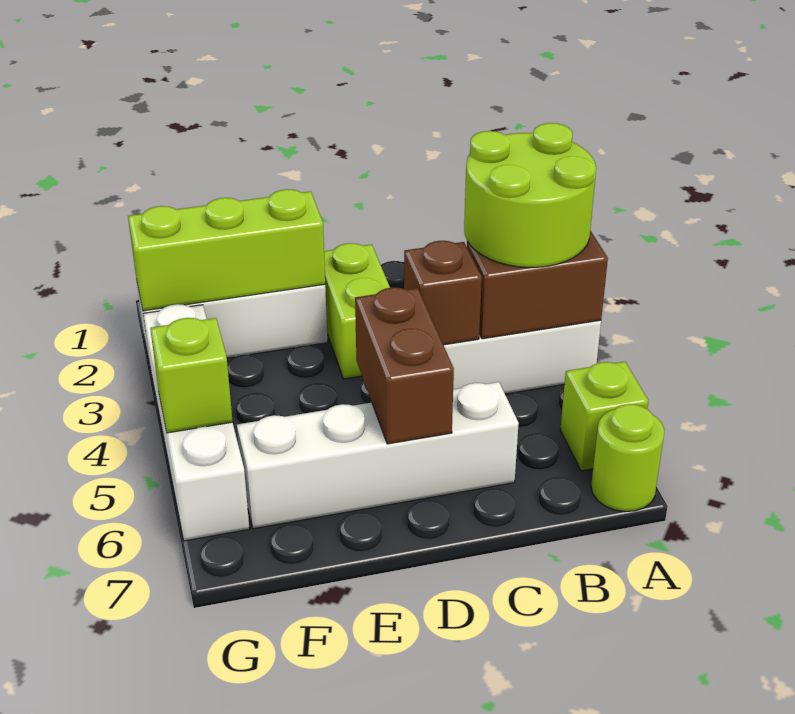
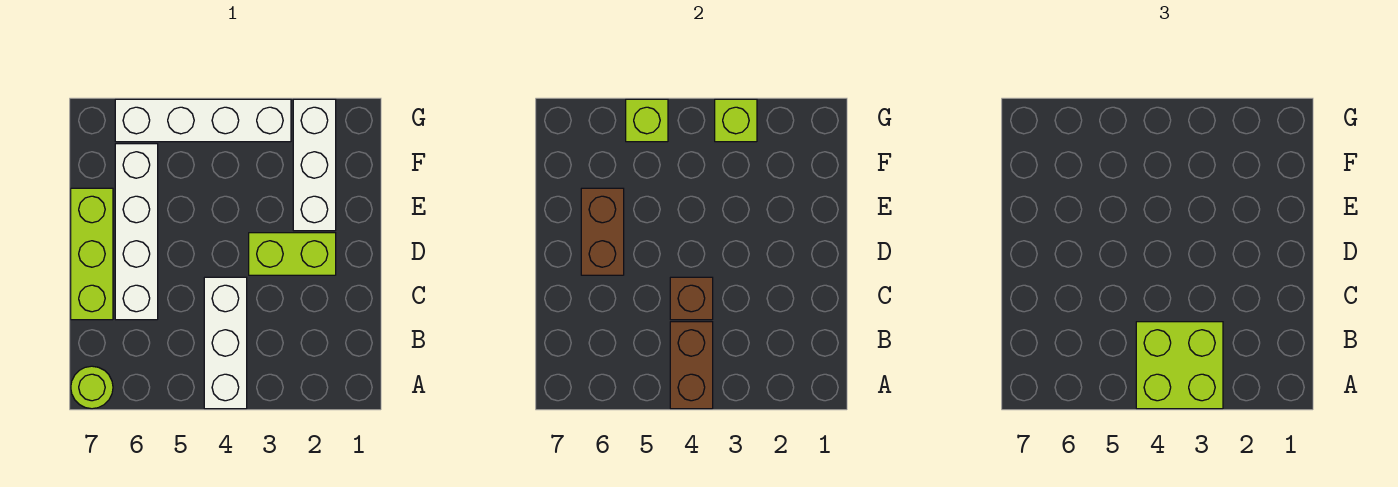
lime 2x2 round brick [464,123,596,267] -> lime 2x2 brick [1136,322,1223,409]
lime 1x1 brick [560,361,649,471] -> lime 1x1 brick moved to [715,99,757,142]
brown 1x2 brick [355,287,454,444] -> brown 1x2 brick turned to [581,188,624,275]
lime 1x3 brick [128,189,325,311] -> lime 1x3 brick moved to [71,188,113,320]

